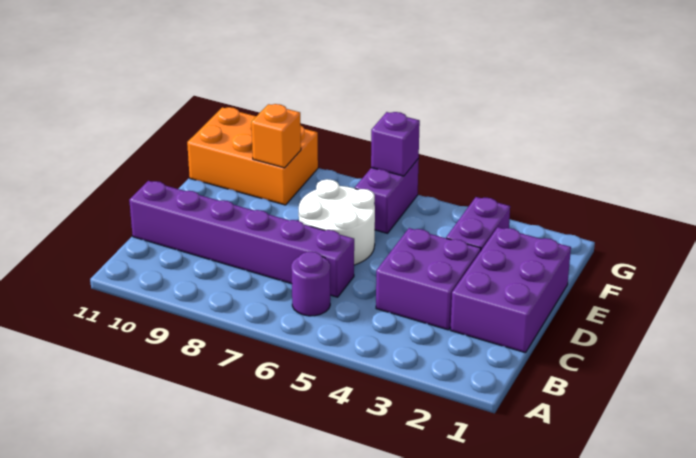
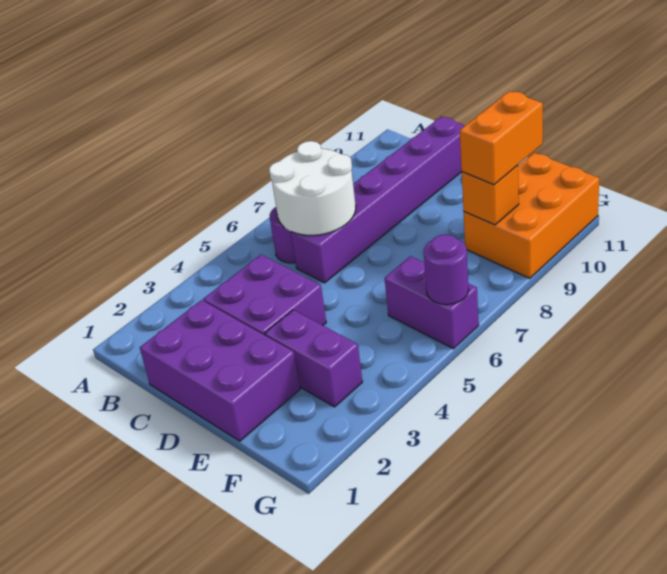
white 2x2 round brick [299,179,375,265] -> white 2x2 round brick moved to [269,141,356,235]
none -> orange 1x2 brick [460,91,543,185]
purple 1x1 brick [371,112,420,176] -> purple 1x1 round brick [424,234,469,305]

